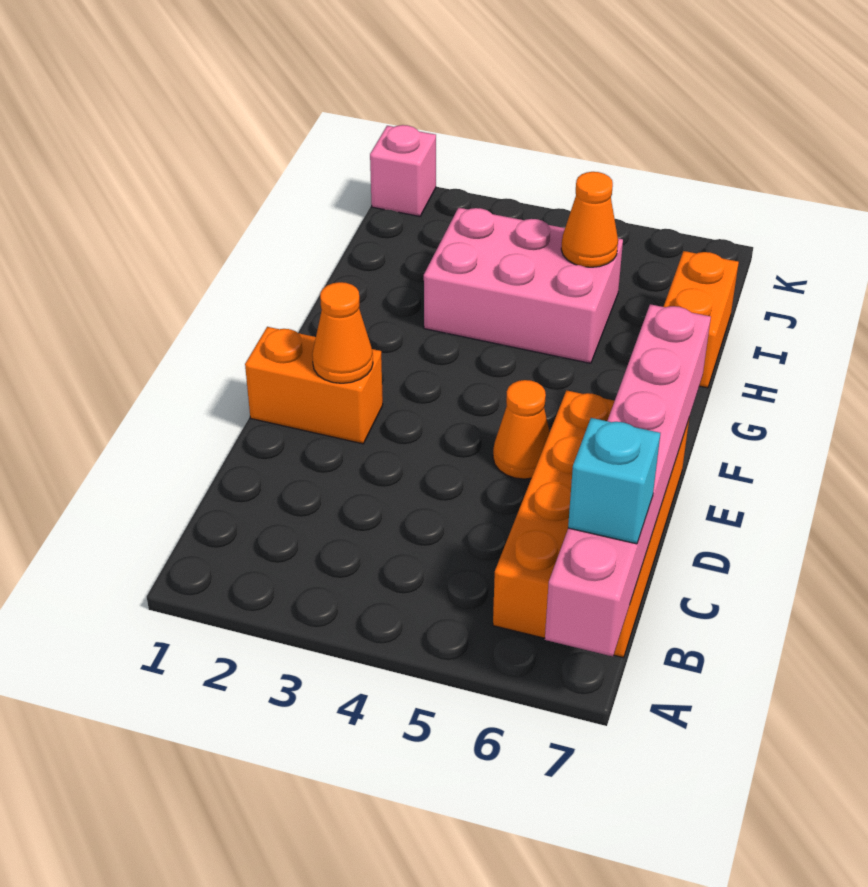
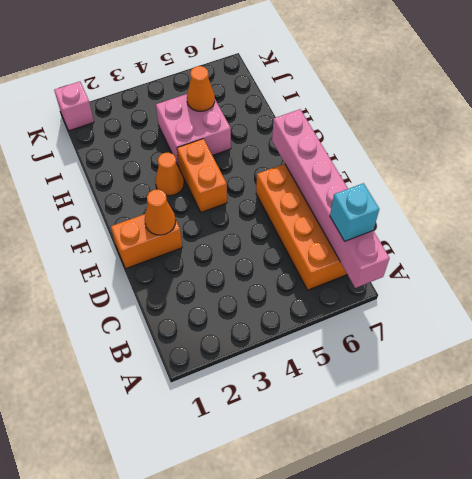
orange 1x1 cone [493,380,550,479] -> orange 1x1 cone moved to [155,153,184,196]
pink 2x3 brick [424,208,623,363] -> pink 2x2 brick [156,94,231,167]
orange 1x2 brick [664,251,739,388] -> orange 1x2 brick moved to [177,139,227,212]

